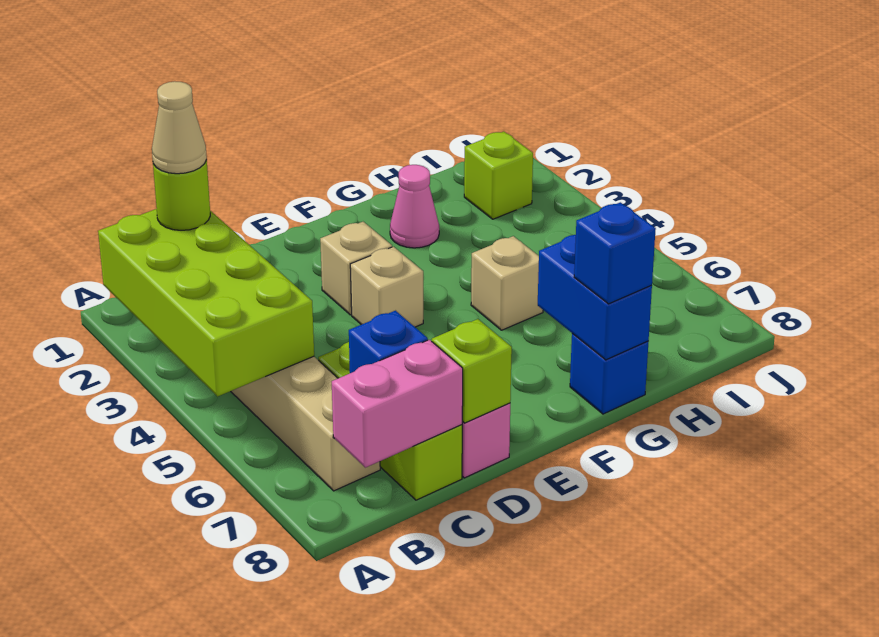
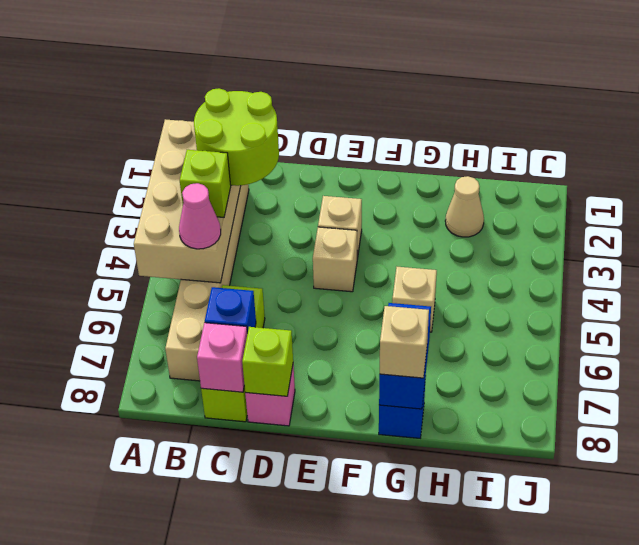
lime 2x4 brick [98,209,314,397] -> tan 2x4 brick [134,119,241,283]
lime 1x1 round brick [153,160,210,230] -> lime 2x2 round brick [194,88,279,186]
tan 1x1 cone [152,81,207,174] -> tan 1x1 cone moved to [445,176,484,237]
pink 1x2 brick [332,340,463,468] -> pink 1x1 brick [197,323,247,392]
pink 1x1 cone [390,165,439,248] -> pink 1x1 cone moved to [179,183,221,249]
blue 1x1 brick [574,202,656,304] -> tan 1x1 brick [380,306,429,378]
lime 1x1 brick [464,132,533,219] -> lime 1x1 brick moved to [180,150,231,217]

